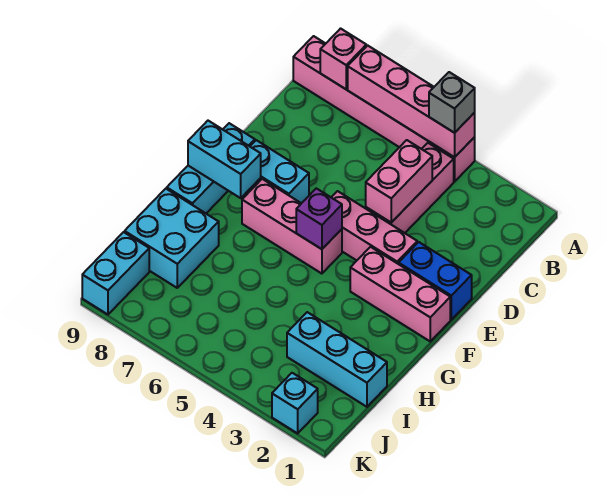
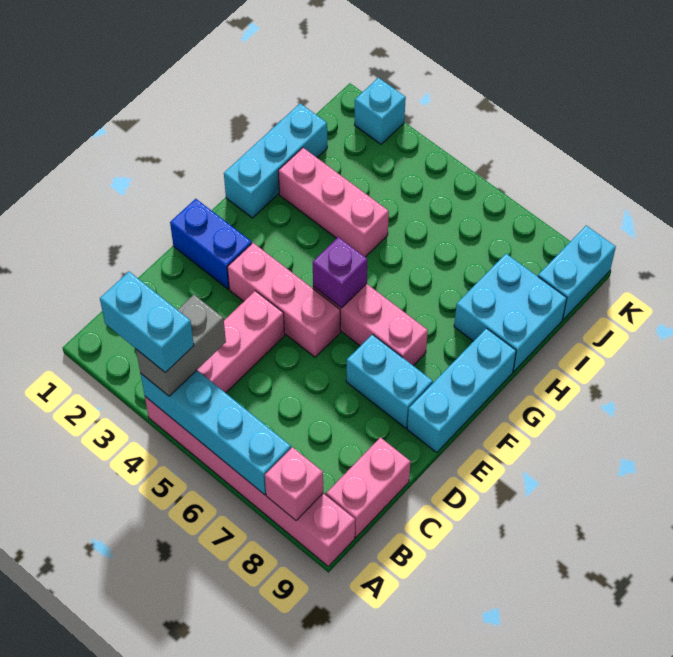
pink 1x4 brick [348,46,475,157] -> cyan 1x4 brick [140,370,291,495]
grey 1x1 brick [429,72,475,133] -> grey 1x2 brick [136,295,226,396]
pink 1x2 brick [366,140,432,223] -> pink 1x2 brick moved to [326,438,411,537]
pink 1x3 brick [350,247,450,341] -> pink 1x3 brick moved to [278,148,389,257]
cyan 1x2 brick [188,121,261,198] -> cyan 1x2 brick moved to [100,272,194,373]
cyan 1x3 brick [287,312,387,407] -> cyan 1x3 brick turned to [224,103,327,218]

